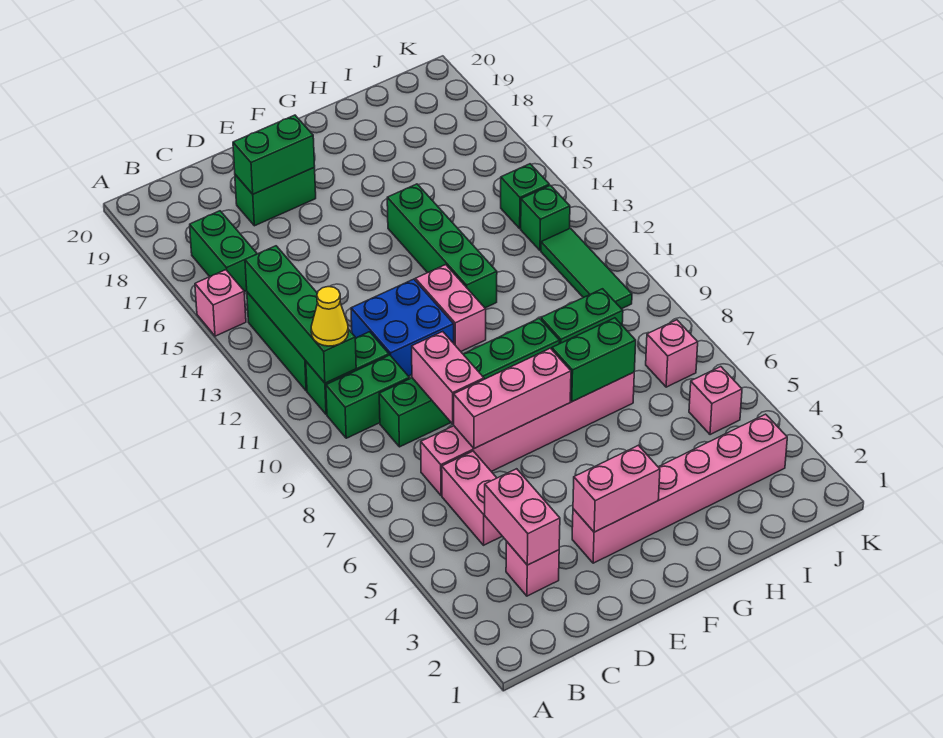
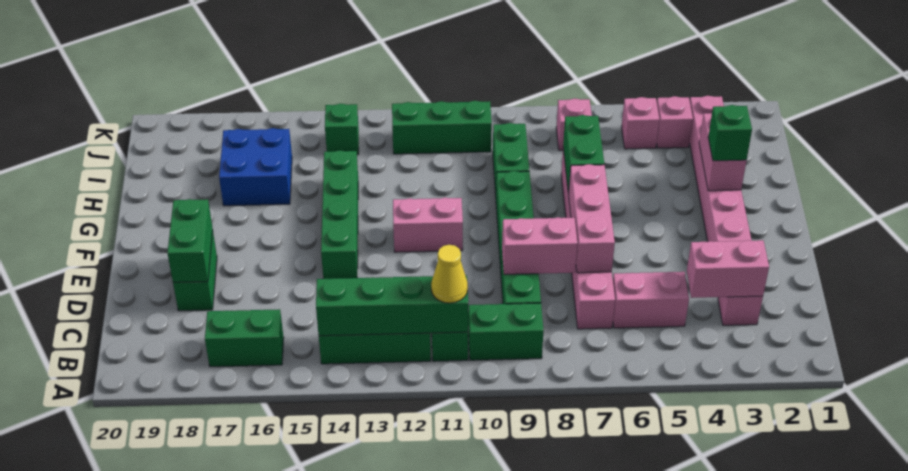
pink 1x1 brick [195,270,246,336] -> pink 1x1 brick moved to [657,96,693,148]
green 1x2 brick [326,355,409,438] -> green 1x2 brick turned to [468,303,544,360]
blue 2x2 brick [351,279,454,376] -> blue 2x2 brick moved to [219,128,292,206]
pink 1x2 brick [573,445,660,532] -> pink 1x2 brick moved to [699,113,747,191]
green 1x4 brick [387,184,497,308] -> green 1x4 brick turned to [321,150,358,279]
green 1x3 tile [541,228,632,309] -> green 1x3 brick [392,101,492,154]
green 1x1 brick [521,185,570,251] -> green 1x1 brick moved to [708,105,752,161]

